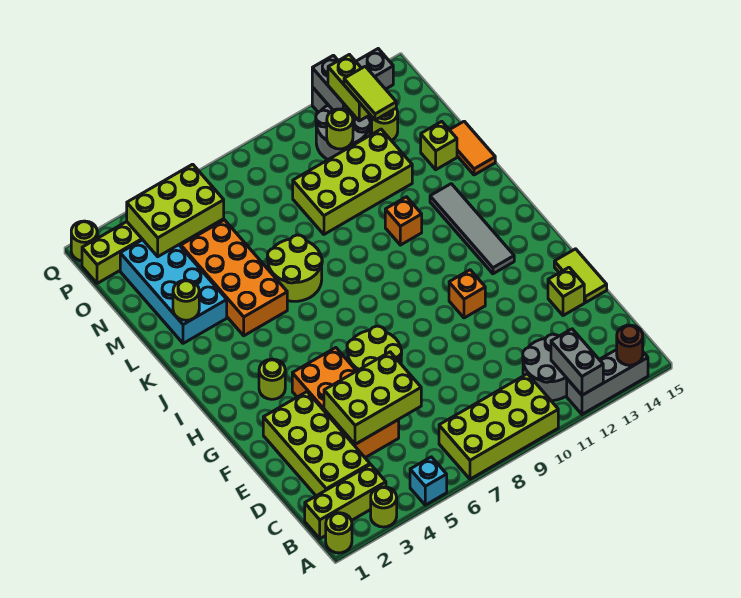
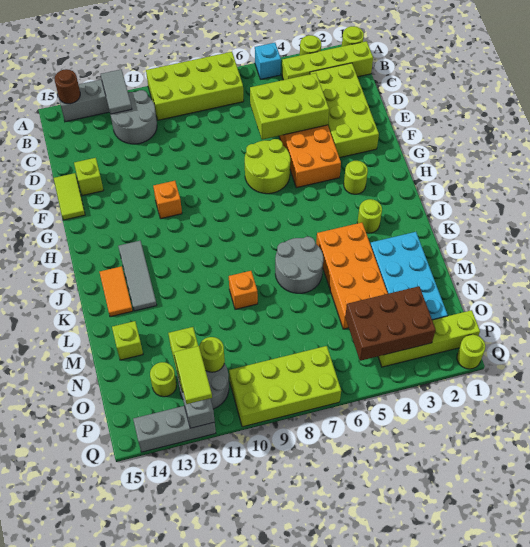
grey 1x2 brick [551,329,603,395] -> grey 1x2 tile [101,69,132,114]
lime 1x3 brick [305,465,386,539] -> lime 1x4 brick [282,41,373,80]
grey 1x4 tile [430,184,514,274] -> grey 1x3 tile [118,241,157,311]
lime 2x2 round brick [267,235,322,301] -> grey 2x2 round brick [275,237,323,293]
orange 1x1 brick [385,197,422,245] -> orange 1x1 brick moved to [229,271,258,309]
lime 1x1 round brick [173,280,199,320] -> lime 1x1 round brick moved to [357,199,382,233]
orange 1x2 tile [450,121,495,175] -> orange 1x2 tile moved to [100,266,133,317]
lime 2x4 brick [293,129,412,234] -> lime 2x4 brick moved to [229,346,341,427]
lime 1x2 tile [344,66,396,120] -> lime 1x2 tile moved to [174,346,212,404]
lime 2x3 brick [127,164,224,257] -> brown 2x3 brick [345,286,436,361]

